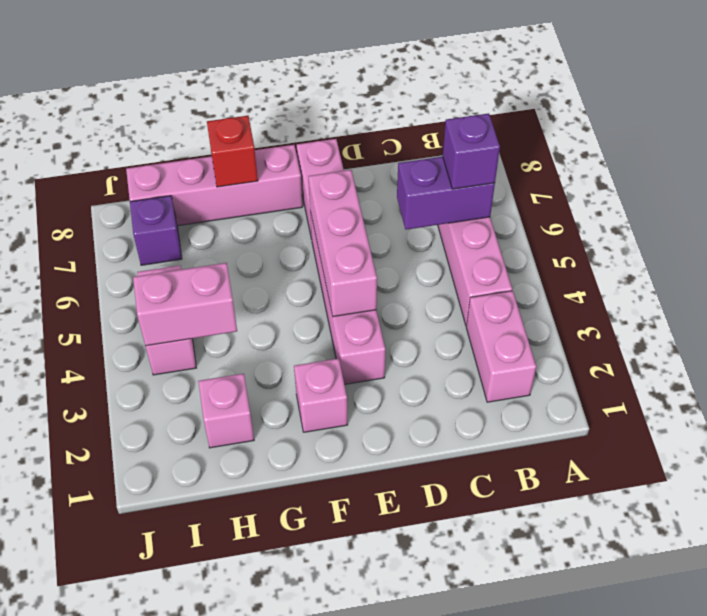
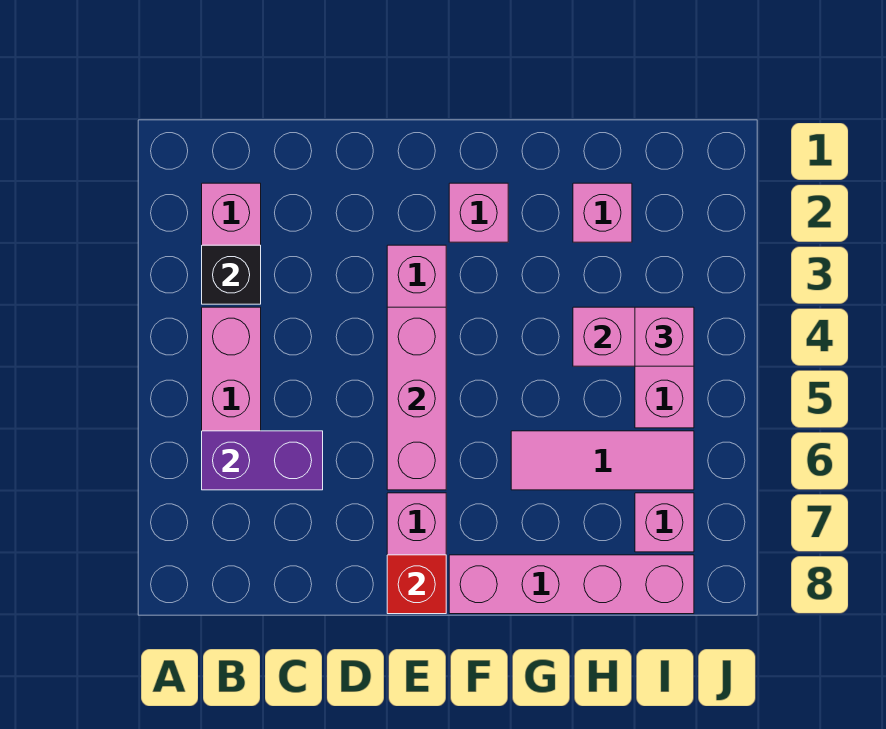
none -> black 1x1 brick [202,245,261,304]
purple 1x1 brick [443,113,500,189] -> none
none -> pink 1x3 tile [511,431,694,490]
red 1x1 brick [207,116,258,187] -> red 1x1 brick moved to [387,555,446,614]
none -> pink 1x1 brick [635,307,694,366]
purple 1x1 brick [130,196,182,265] -> pink 1x1 brick [635,493,694,552]

